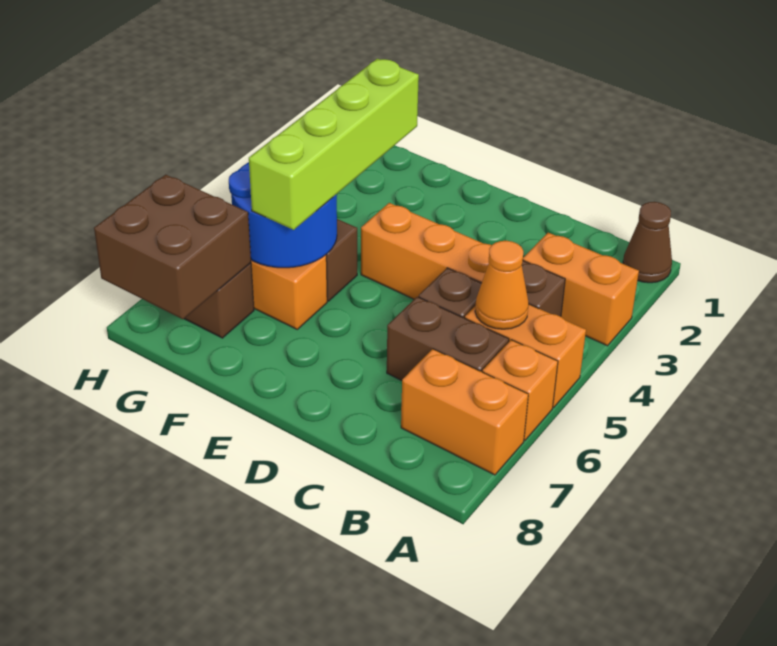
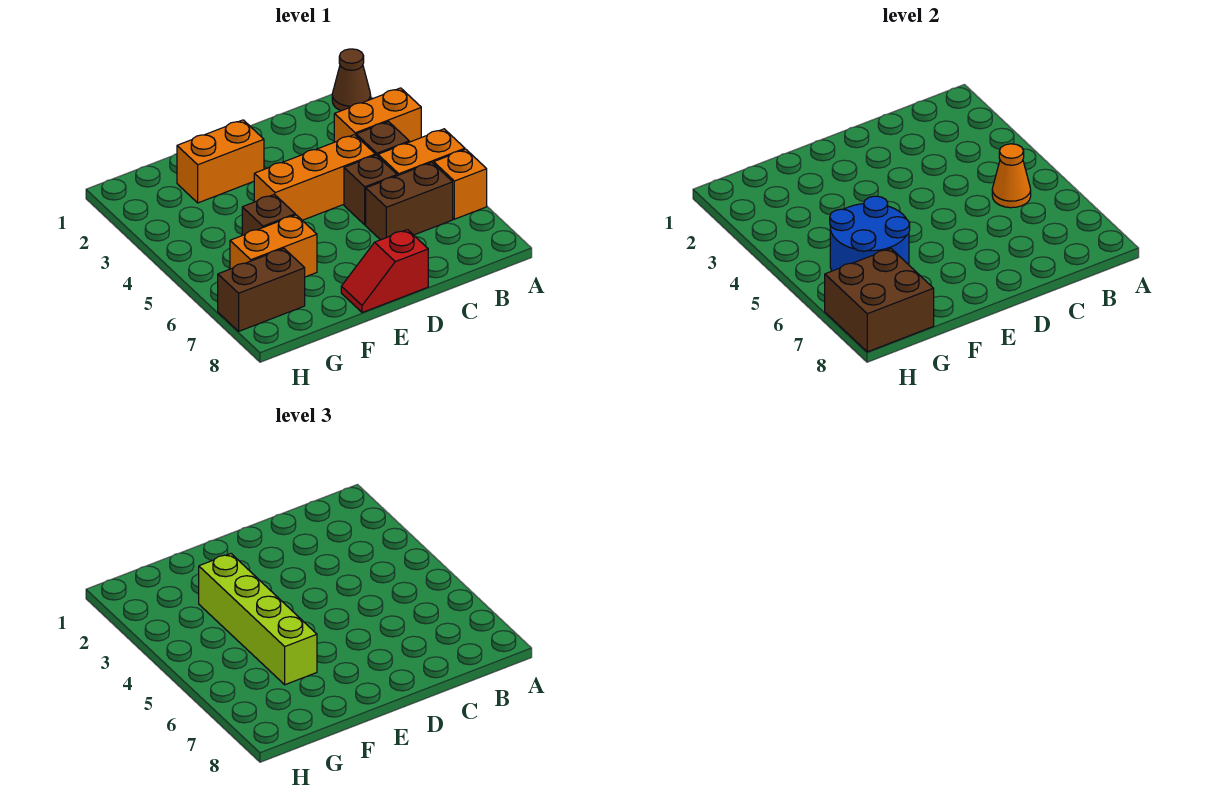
orange 1x2 brick [401,349,528,475] -> orange 1x2 brick moved to [177,120,264,203]
none -> red 1x2 slope [341,230,428,313]

